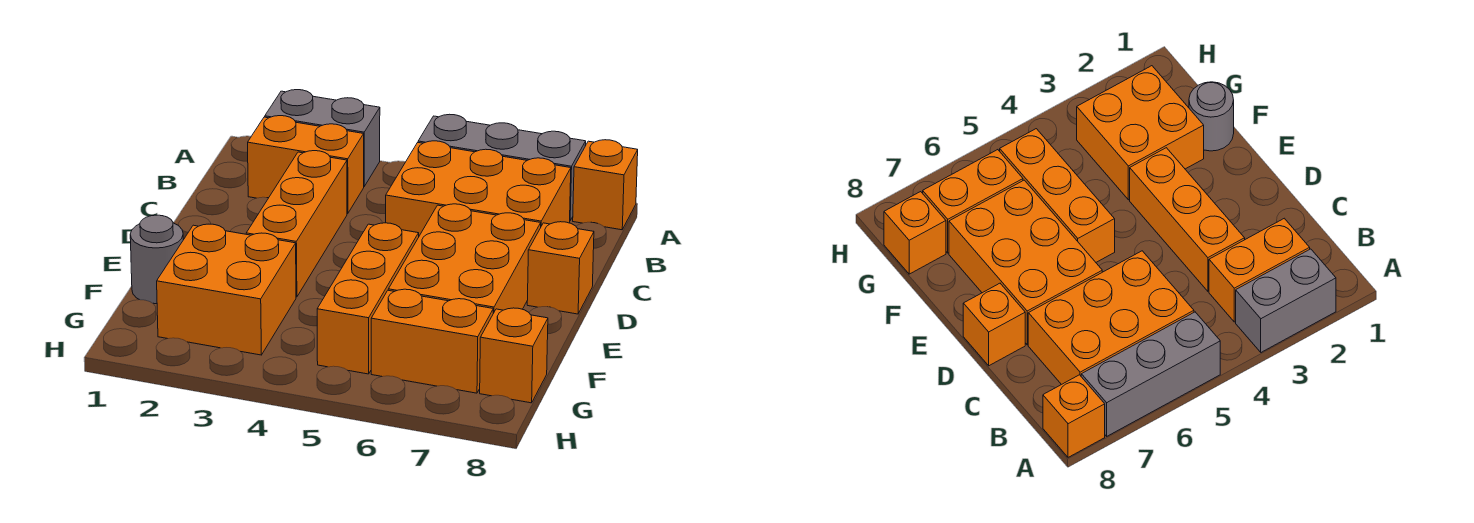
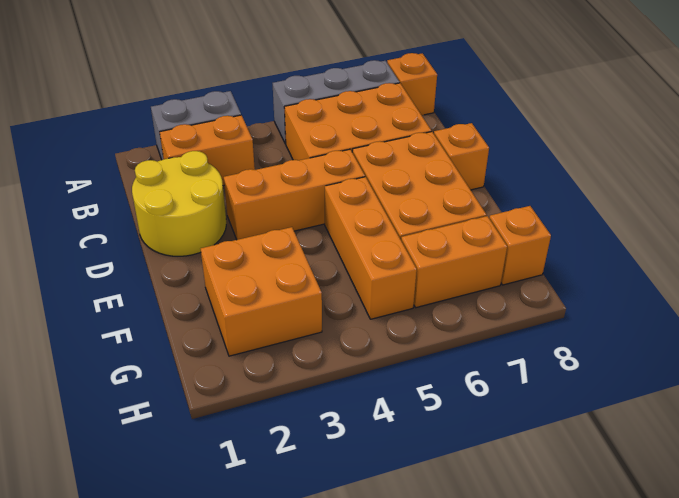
none -> yellow 2x2 round brick [132,151,226,256]
orange 1x3 brick [246,151,347,297] -> orange 1x3 brick turned to [224,149,365,240]
grey 1x1 round brick [130,215,183,304] -> none

